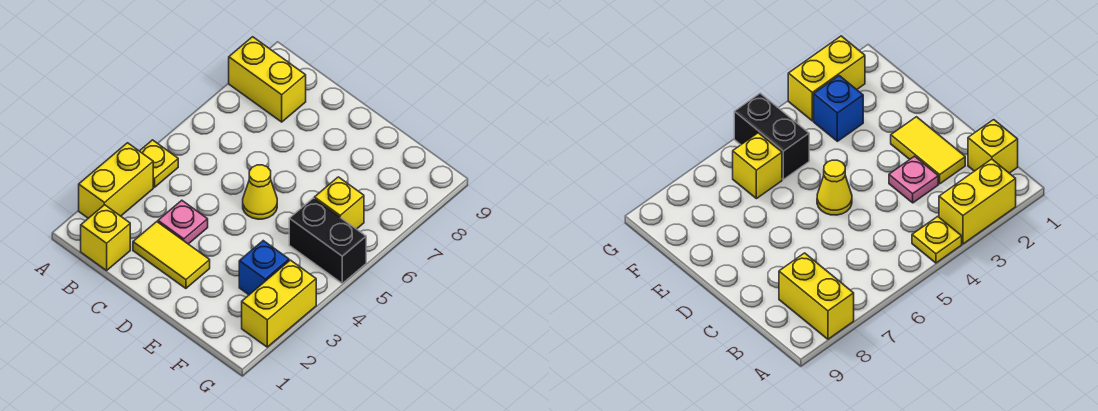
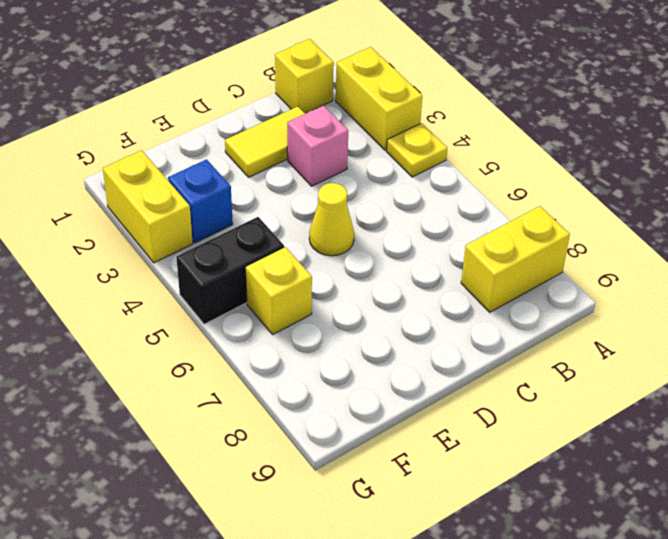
pink 1x1 plate [158,200,208,244] -> pink 1x1 brick [287,105,348,186]

